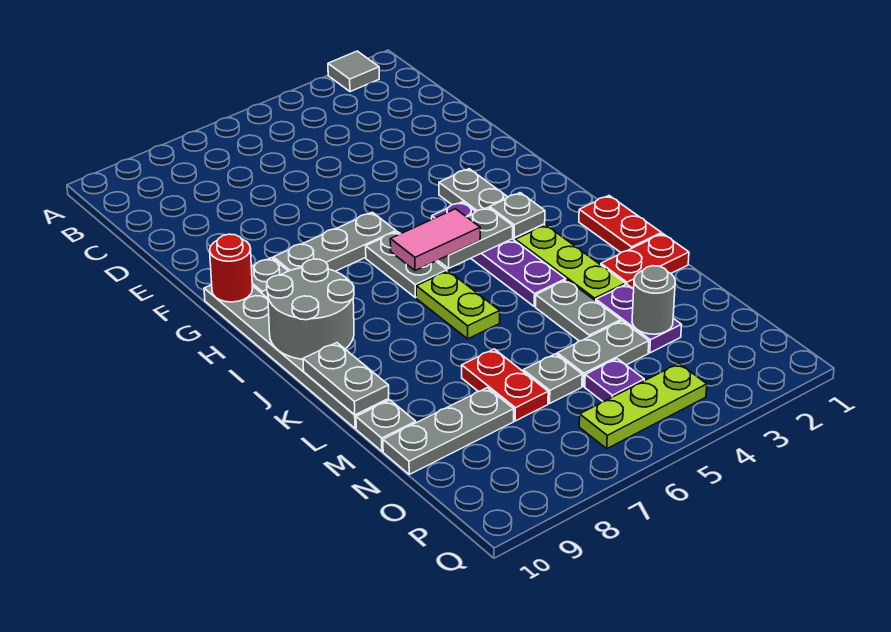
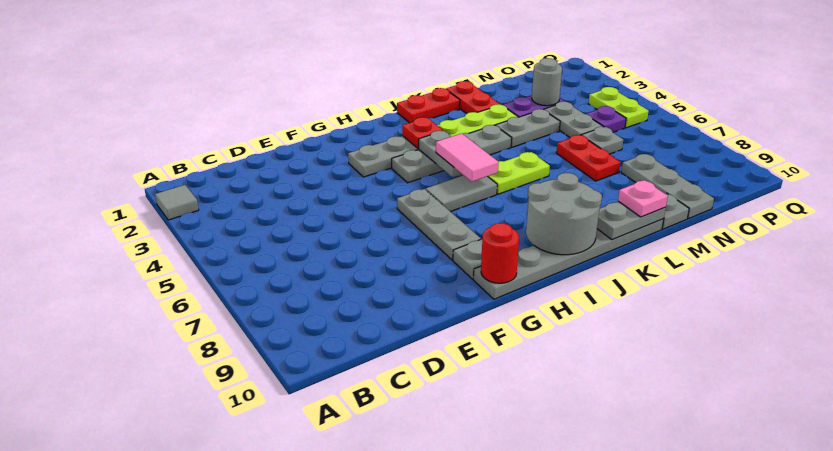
purple 1x4 plate [432,202,566,306] -> grey 1x4 plate [392,125,512,183]
grey 1x2 plate [366,232,447,298] -> grey 1x2 tile [426,175,497,212]
grey 1x1 plate [490,193,545,238] -> red 1x1 plate [402,117,443,148]
none -> pink 1x1 plate [618,180,668,217]
red 1x2 plate [462,349,548,421] -> red 1x2 plate turned to [556,135,620,181]
lime 1x3 plate [579,363,707,449] -> lime 1x2 plate [589,87,649,128]

